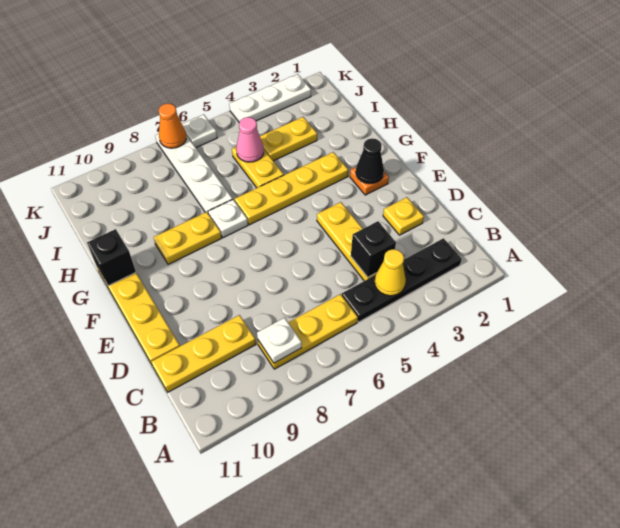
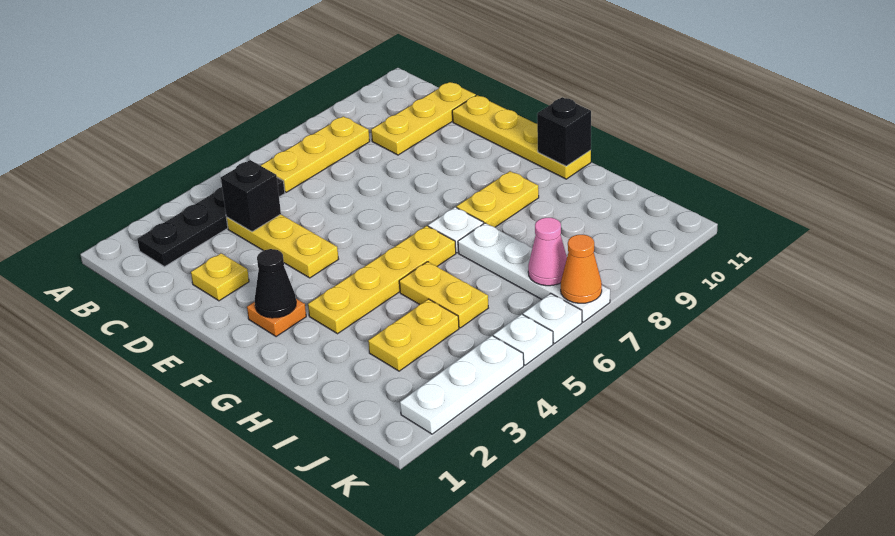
yellow 1x1 cone [375,249,406,296] -> none
white 1x1 plate [257,318,302,363] -> white 1x1 plate moved to [493,314,553,365]
pink 1x1 cone [236,117,264,162] -> pink 1x1 cone moved to [528,218,567,286]

